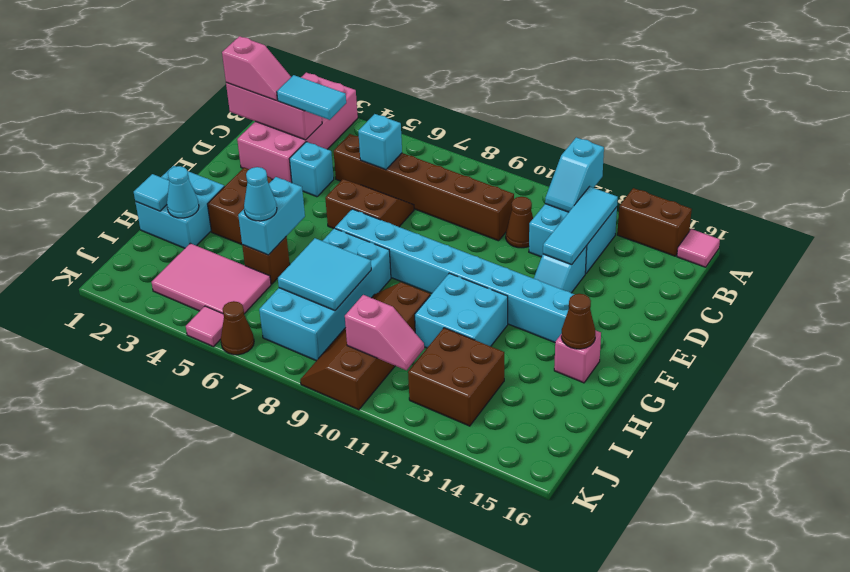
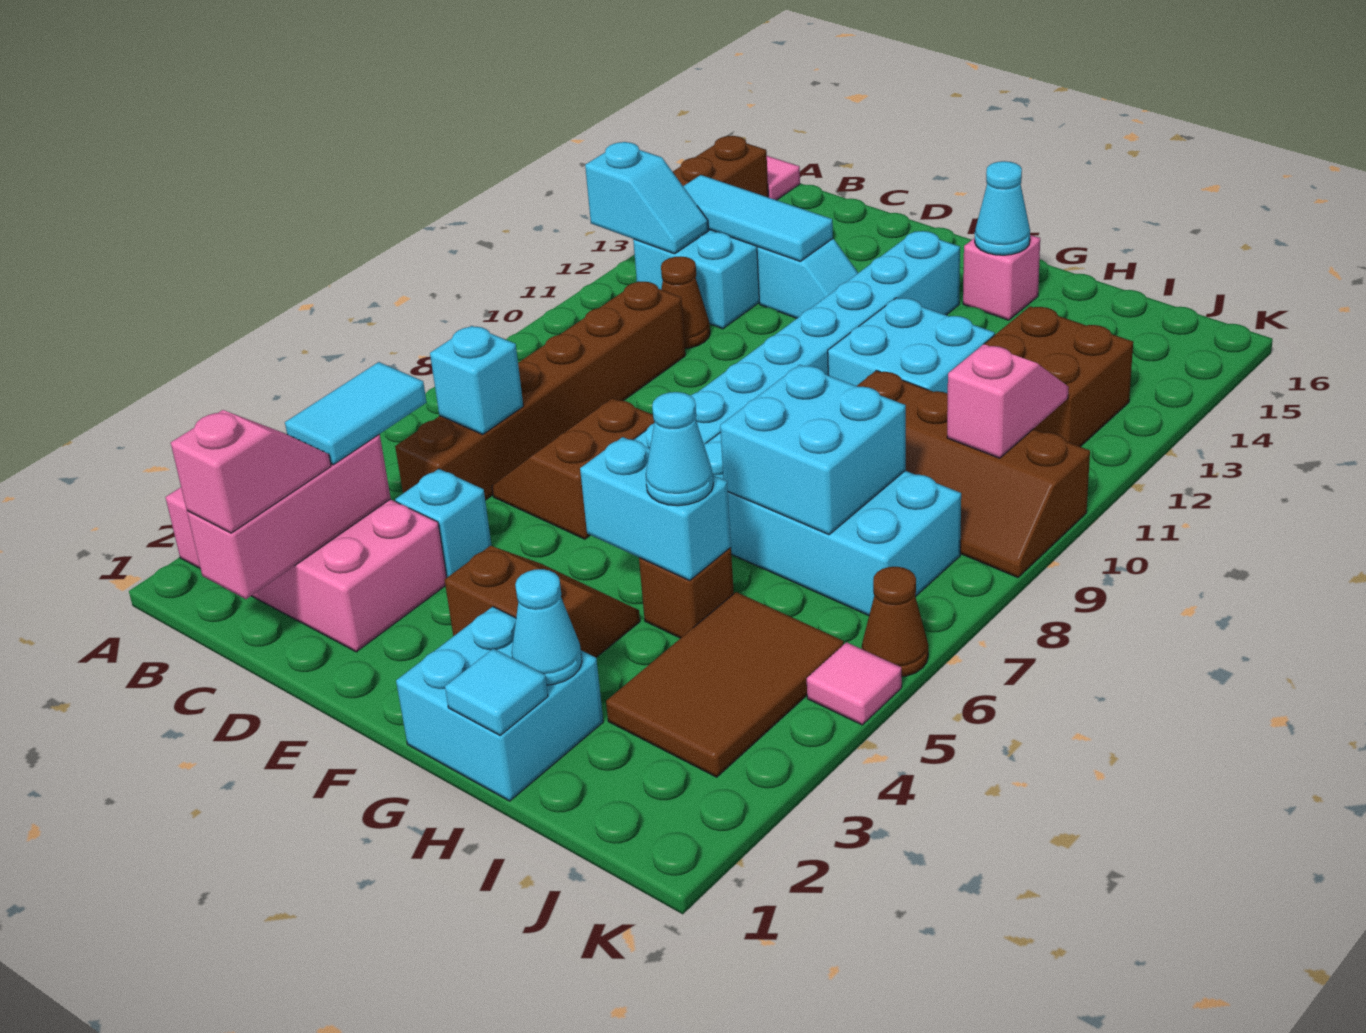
brown 1x1 cone [561,294,595,349] -> cyan 1x1 cone [975,161,1030,255]
cyan 2x2 tile [278,238,371,311] -> cyan 2x2 brick [720,365,906,535]
pink 2x3 tile [152,243,271,314] -> brown 2x3 tile [606,592,844,777]

